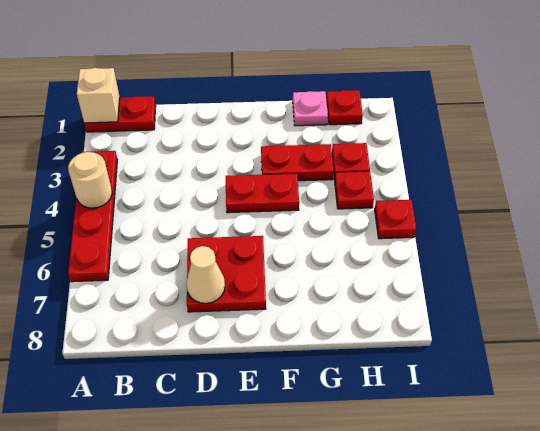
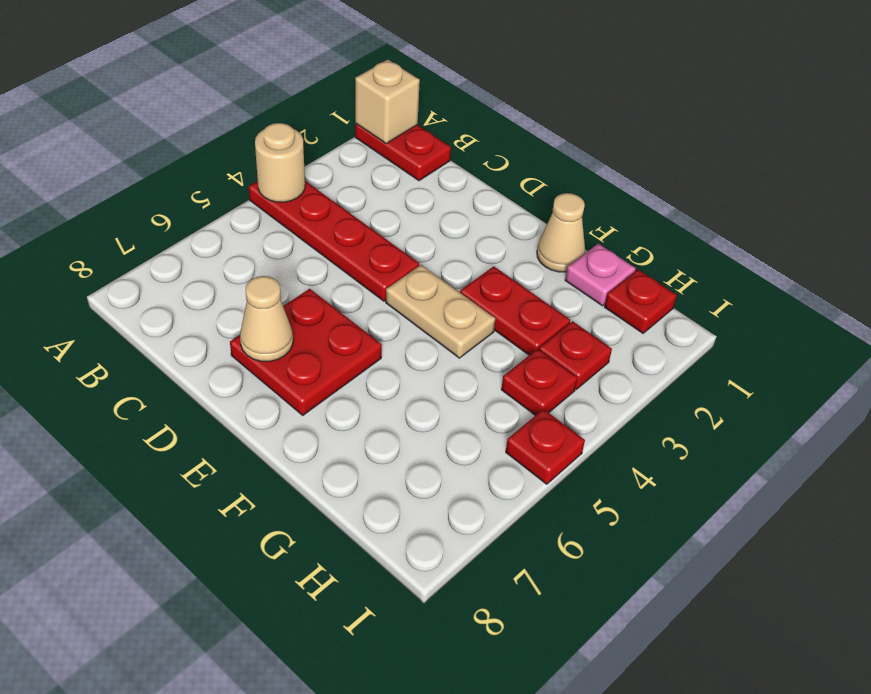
red 1x4 plate [68,151,117,282] -> red 1x4 plate turned to [249,181,419,301]
red 1x2 plate [226,174,299,213] -> tan 1x2 plate [386,265,495,358]
none -> tan 1x1 cone [537,193,585,272]

